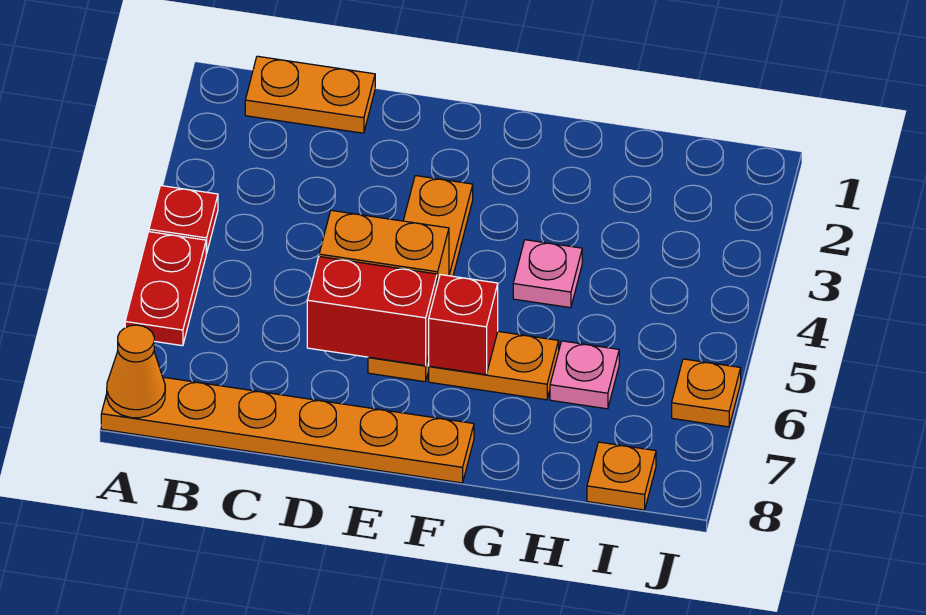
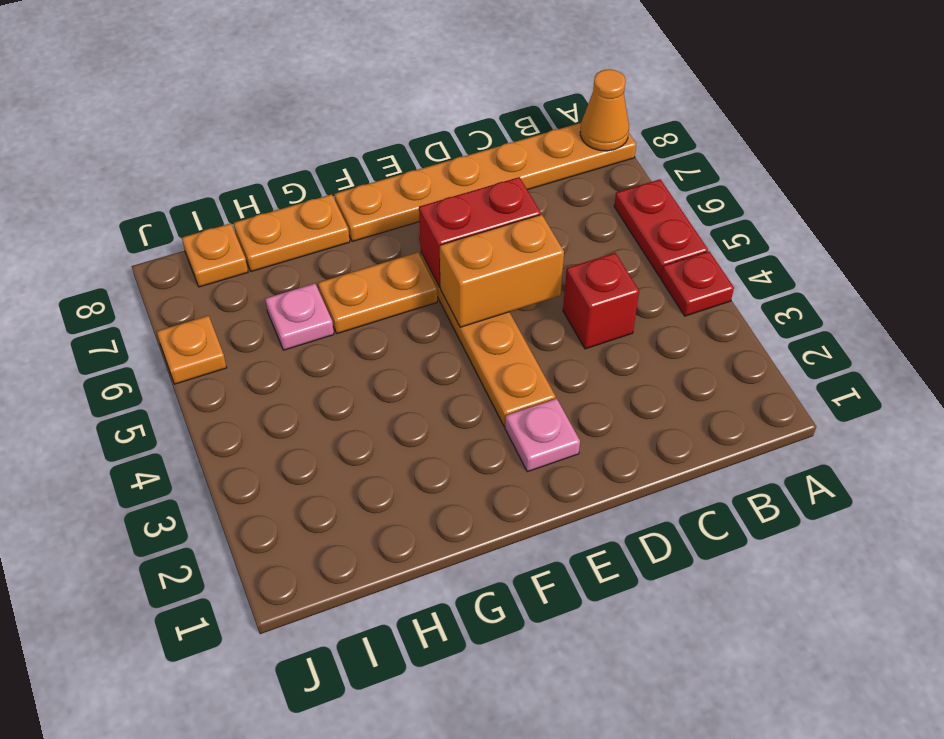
orange 1x2 plate [245,56,375,133] -> orange 1x2 plate moved to [234,194,350,272]
red 1x1 brick [429,275,498,375] -> red 1x1 brick moved to [563,253,639,349]
pink 1x1 plate [513,240,582,308] -> pink 1x1 plate moved to [505,398,580,472]

